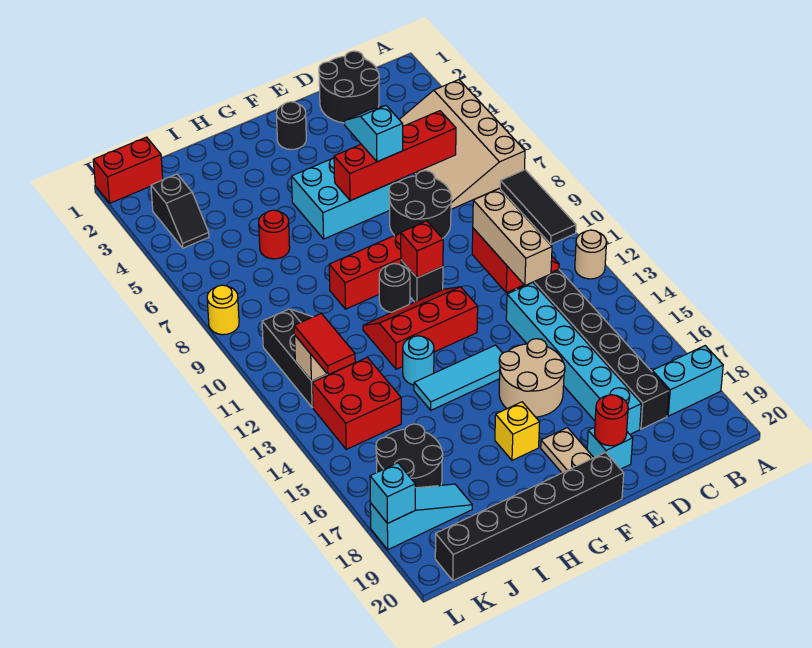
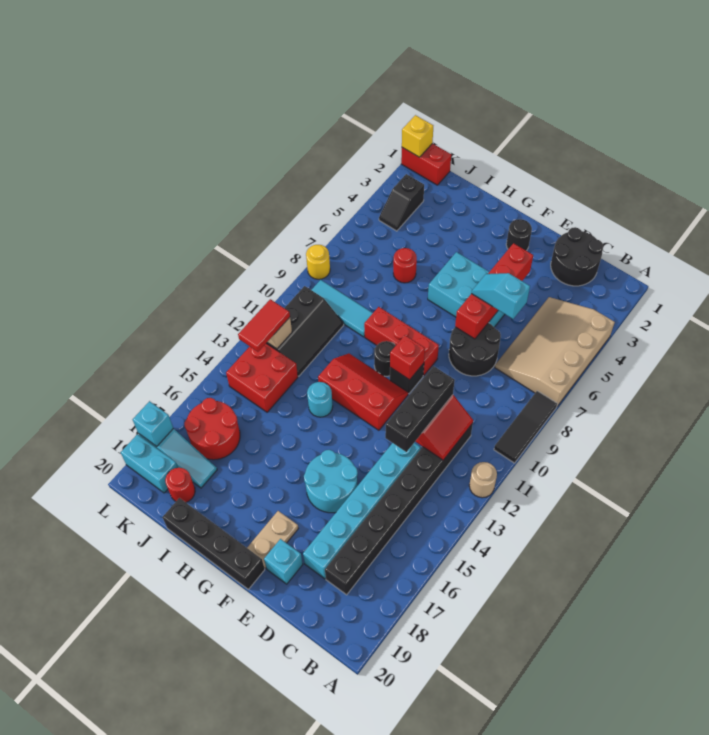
cyan 1x2 brick [652,346,723,416] -> cyan 1x2 brick moved to [121,434,178,493]
red 1x4 brick [334,111,456,201] -> red 1x4 brick turned to [455,243,533,339]
tan 1x3 brick [473,189,552,286] -> black 1x3 brick [385,366,455,452]
cyan 1x2 slope [345,105,403,162] -> cyan 1x2 slope turned to [472,273,530,319]
tan 2x2 round brick [499,339,565,417] -> cyan 2x2 round brick [304,450,358,513]
red 1x1 round brick [595,395,628,446] -> red 1x1 round brick moved to [165,468,195,502]
cyan 1x3 tile [414,345,503,410] -> cyan 1x3 tile moved to [312,280,373,337]
black 1x6 brick [435,452,624,581] -> black 1x4 brick [163,498,265,589]
yellow 1x1 brick [495,402,540,460] -> yellow 1x1 brick moved to [402,115,433,157]
black 2x2 round brick [376,424,443,488] -> red 2x2 round brick [184,398,240,460]

